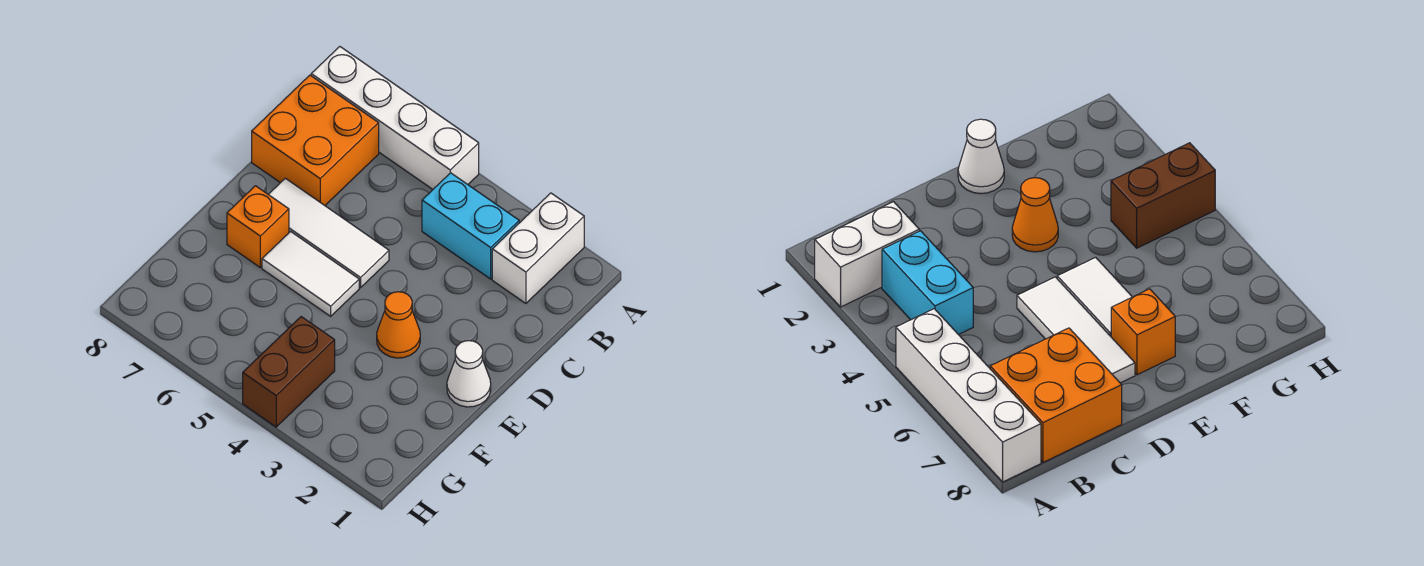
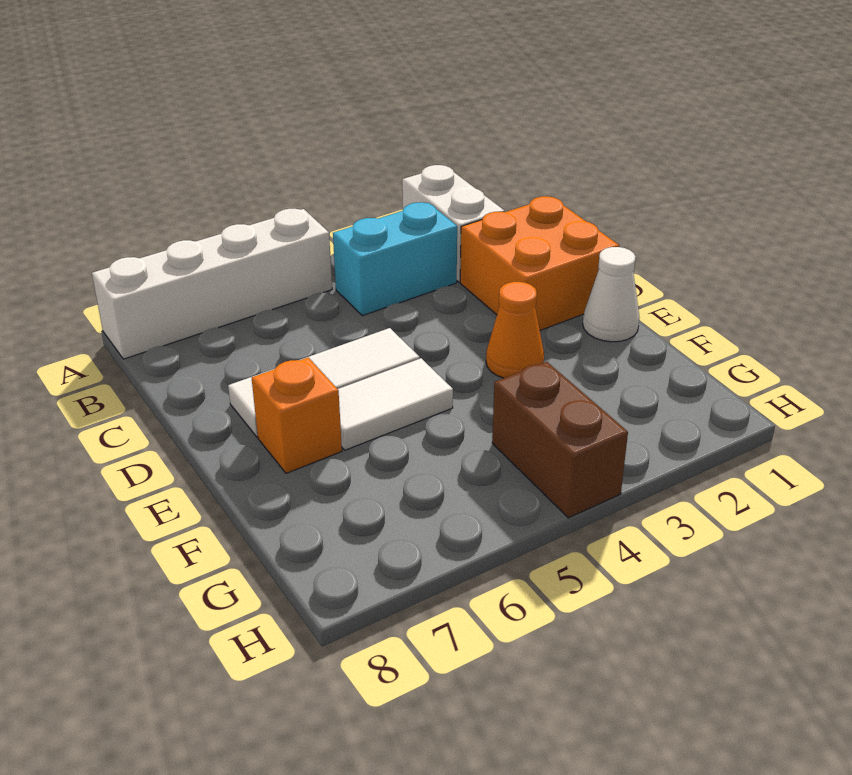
orange 2x2 brick [252,75,379,205] -> orange 2x2 brick moved to [460,196,619,330]

